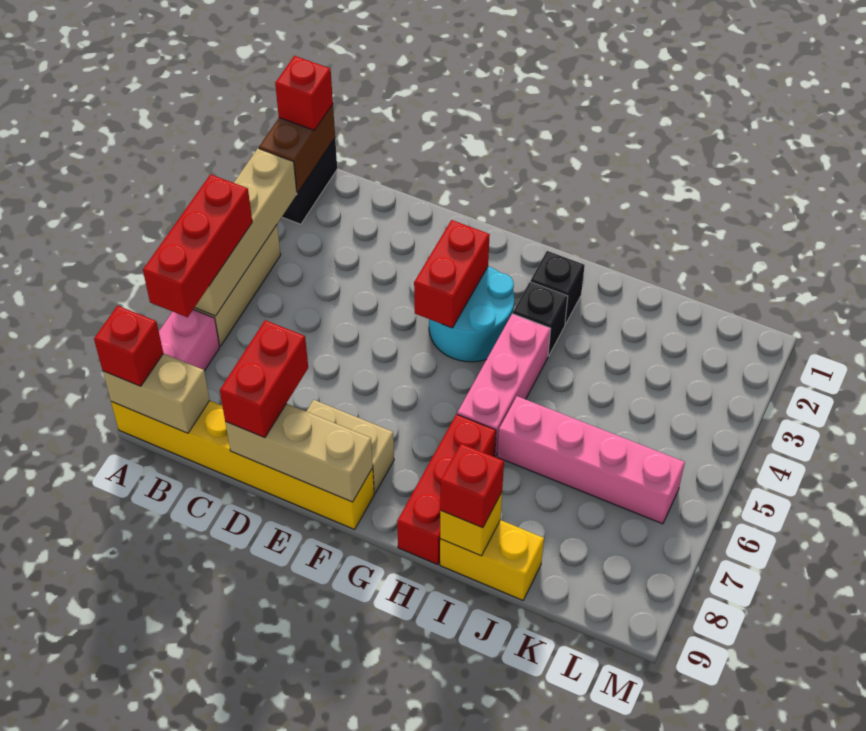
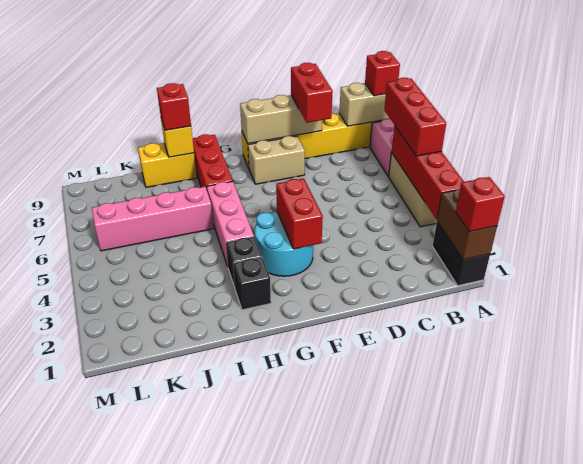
tan 1x4 brick [195,149,297,316] -> red 1x4 brick [391,126,464,219]

